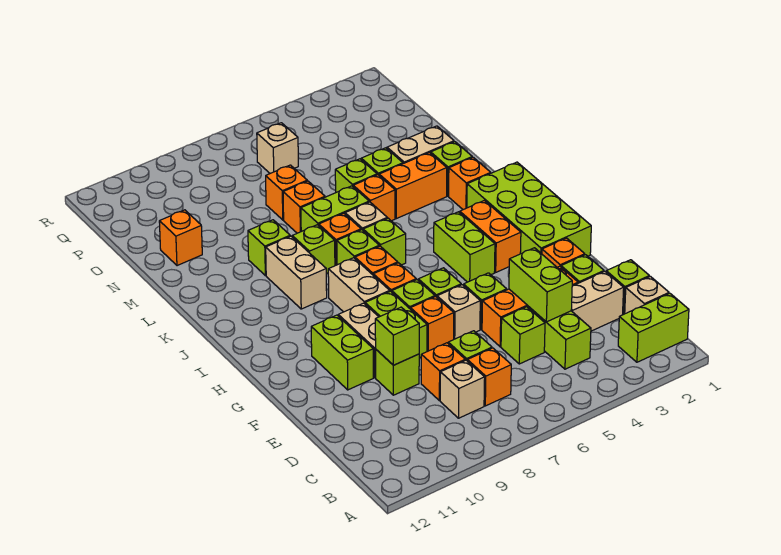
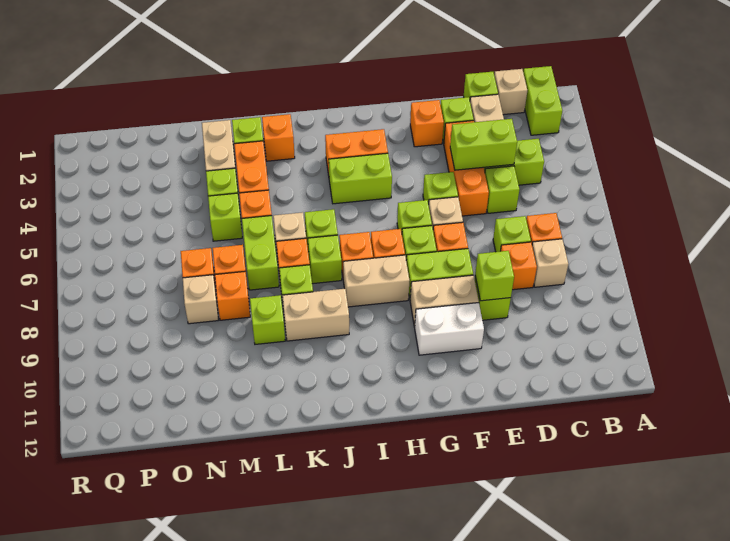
lime 1x2 brick [311,315,373,390] -> white 1x2 brick [415,303,484,355]
lime 2x4 brick [467,162,591,256] -> none
orange 1x1 brick [159,210,202,266] -> orange 1x1 brick moved to [215,271,250,320]
tan 1x1 brick [257,123,298,173] -> tan 1x1 brick moved to [183,275,218,324]

